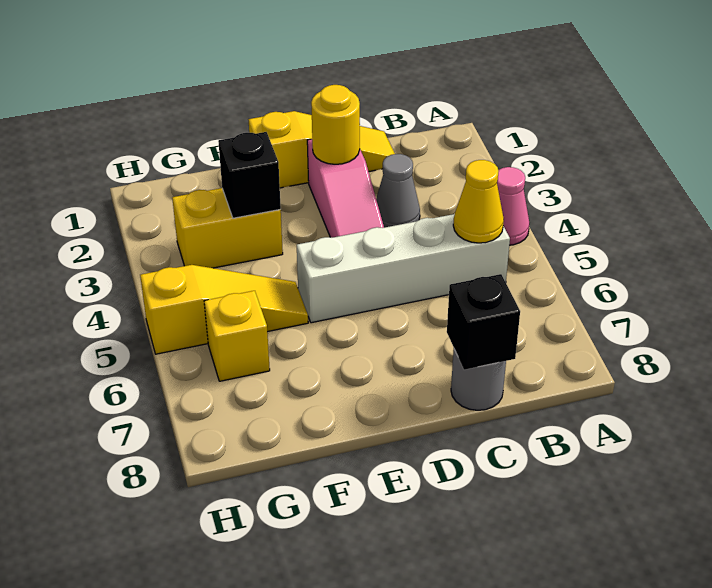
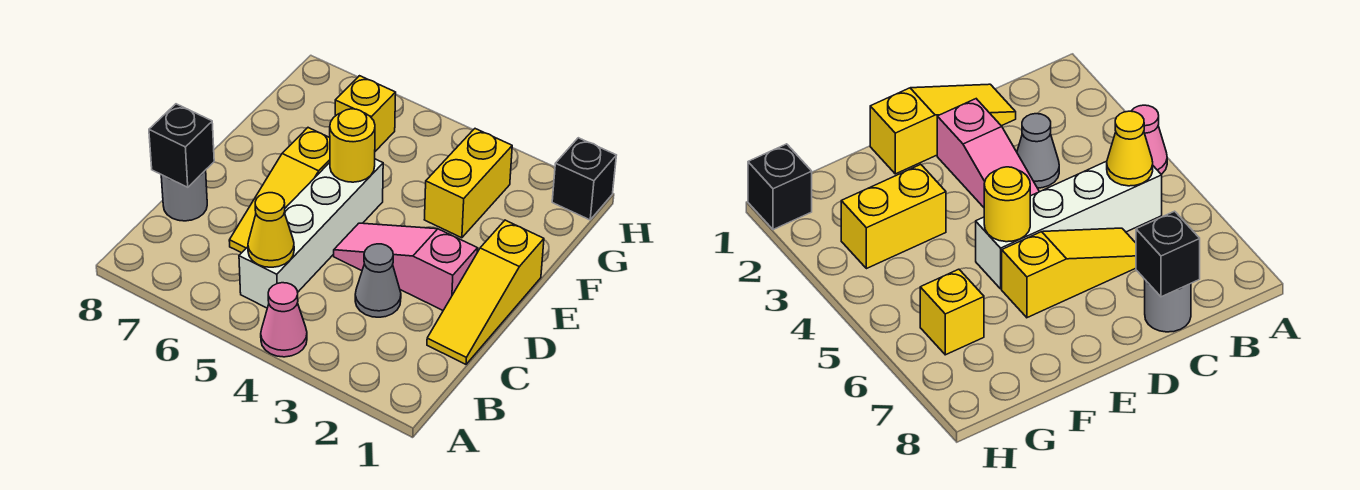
yellow 1x1 round brick [311,85,360,164] -> yellow 1x1 round brick moved to [330,109,375,182]
black 1x1 brick [218,132,281,218] -> black 1x1 brick moved to [552,138,616,220]
yellow 1x3 slope [140,265,308,354] -> yellow 1x3 slope moved to [229,128,330,253]

